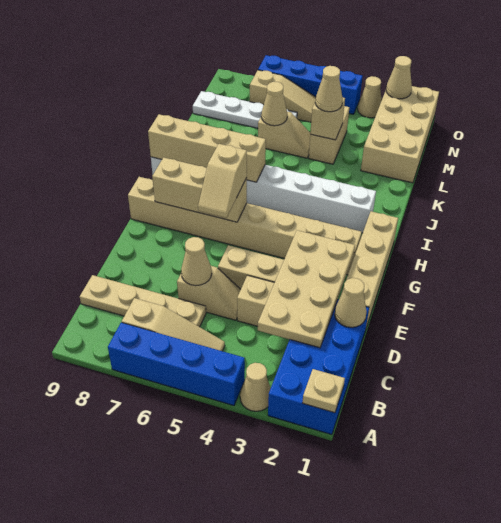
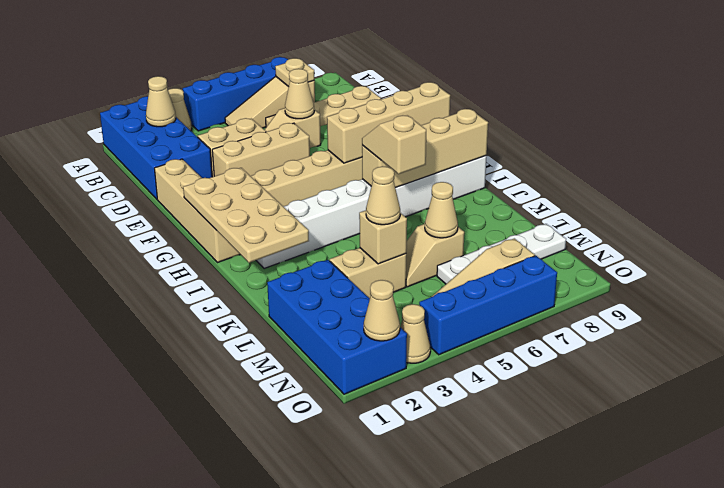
tan 1x1 plate [302,369,345,413] -> tan 1x1 plate moved to [275,58,314,87]
tan 2x4 plate [258,230,355,348] -> tan 2x4 plate moved to [183,168,309,263]
tan 1x1 cone [335,278,367,327] -> tan 1x1 cone moved to [146,76,176,127]
tan 1x2 slope [198,144,247,218] -> tan 1x2 slope moved to [362,115,426,174]
tan 1x3 brick [152,158,247,222] -> tan 1x4 brick [327,82,450,163]
tan 2x4 brick [361,86,439,183] -> blue 2x4 brick [267,260,407,394]
tan 1x2 brick [309,106,349,164] -> tan 1x2 brick turned to [330,248,406,298]

